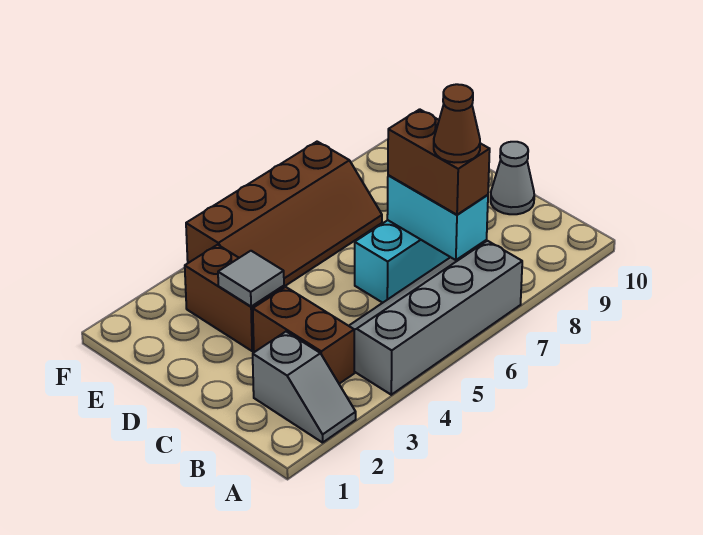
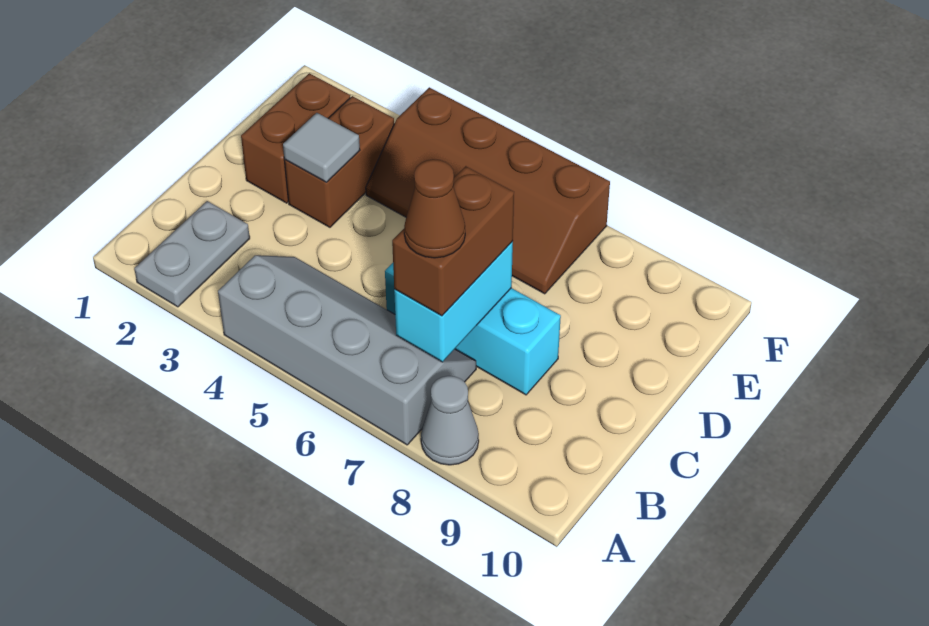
grey 1x2 slope [253,332,356,443] -> grey 1x2 plate [134,201,250,307]
brown 1x2 brick [253,287,354,384] -> brown 1x2 brick moved to [241,73,350,203]
grey 1x1 cone [491,142,534,214] -> grey 1x1 cone moved to [421,376,479,465]

